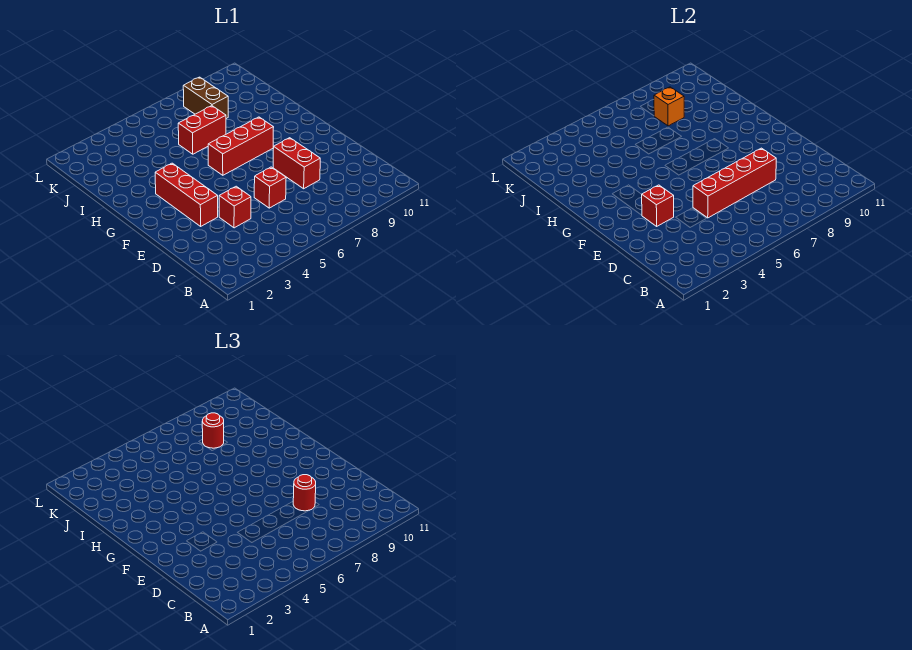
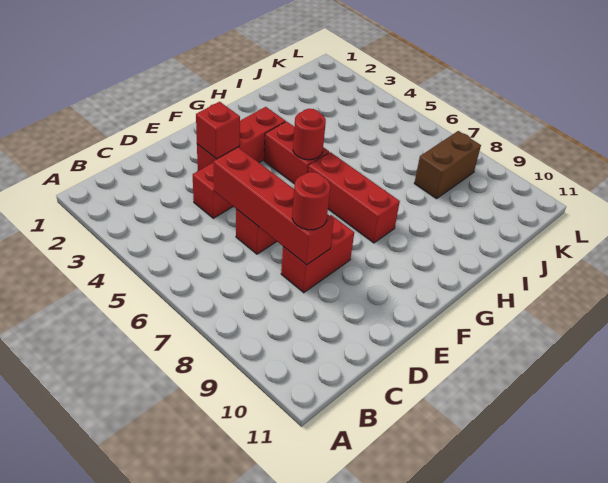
red 1x2 brick [178,106,226,154] -> red 1x2 brick moved to [264,121,329,184]
orange 1x1 brick [654,87,684,126] -> none
red 1x1 round brick [202,413,224,448] -> red 1x1 round brick moved to [293,109,326,160]

